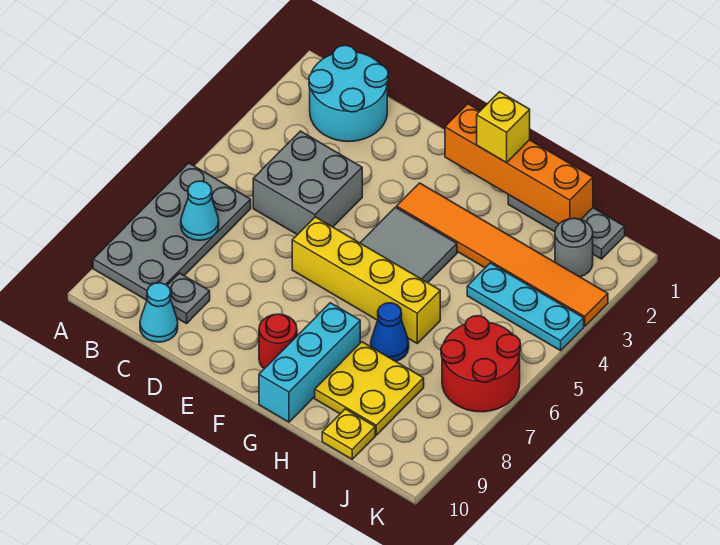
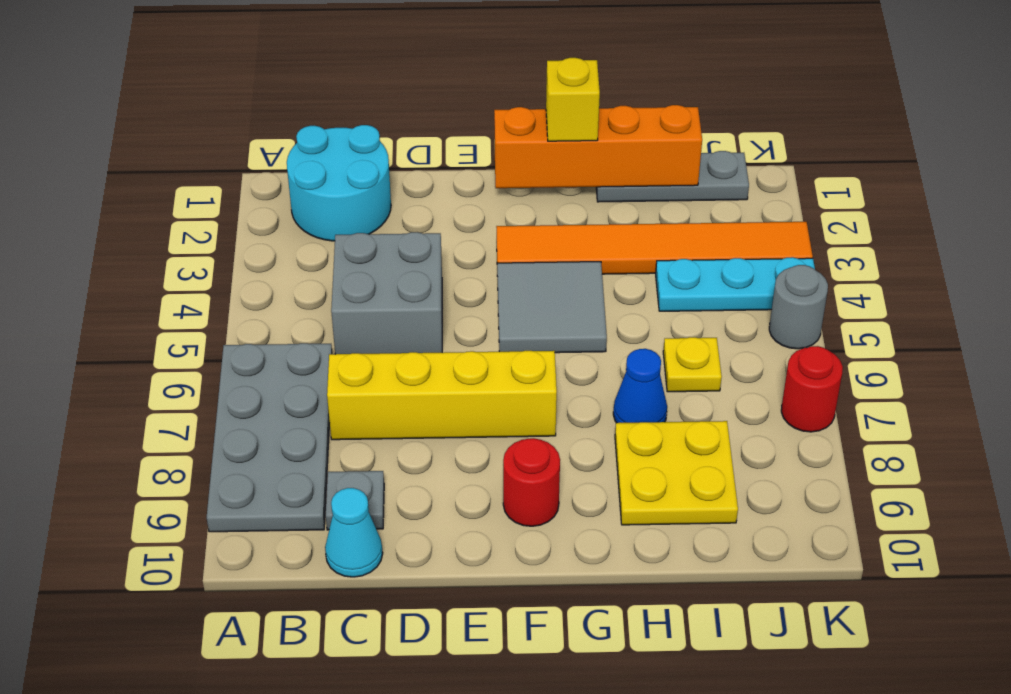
cyan 1x1 cone [181,181,219,240] -> none
yellow 1x4 brick [292,217,440,343] -> yellow 1x4 brick moved to [327,351,557,440]
cyan 1x3 brick [259,303,360,422] -> none
yellow 1x1 plate [322,409,375,459] -> yellow 1x1 plate moved to [663,337,722,392]
grey 1x1 round brick [555,218,593,277] -> grey 1x1 round brick moved to [769,265,828,349]
red 2x2 round brick [441,316,521,412] -> red 1x1 round brick [781,346,843,432]

